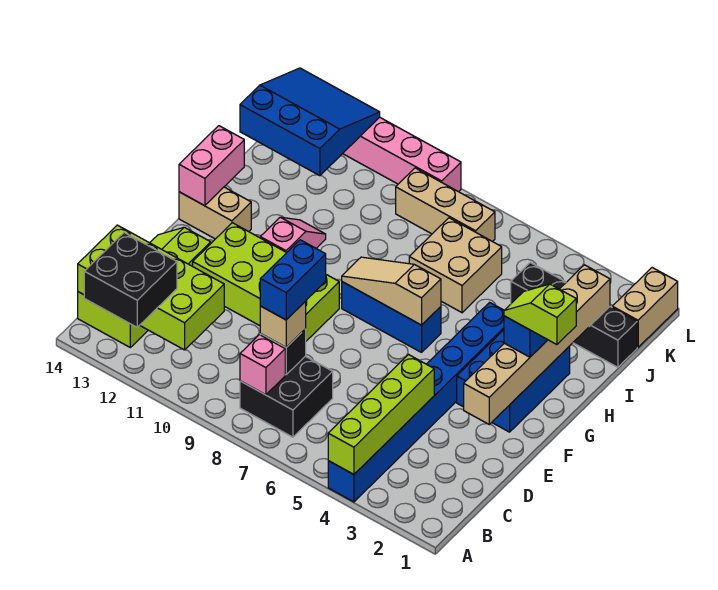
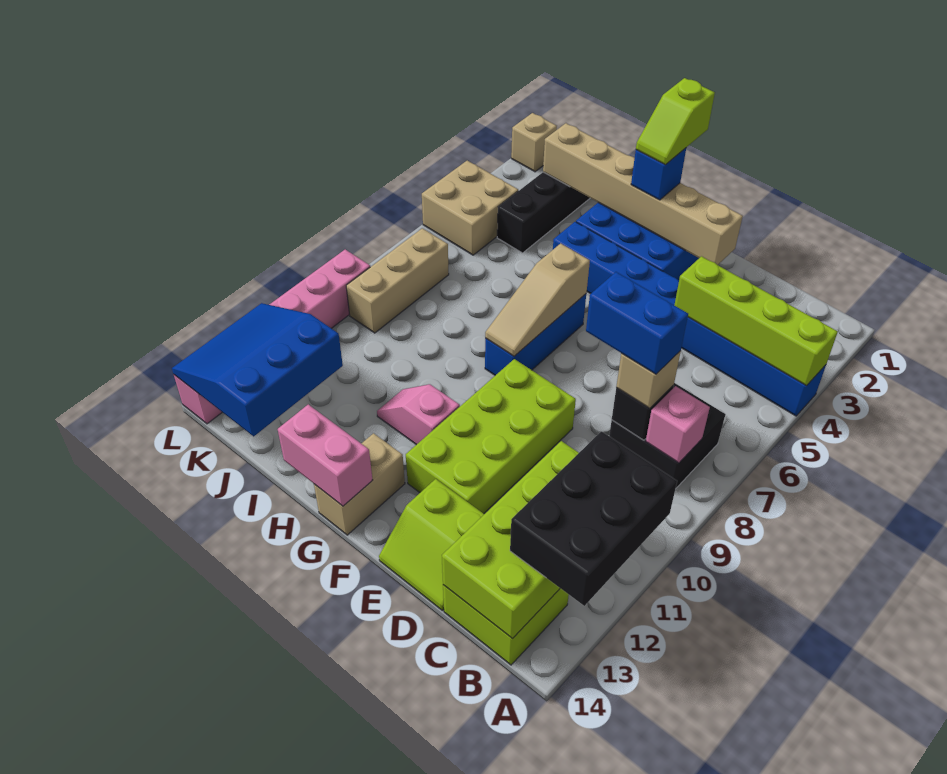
black 2x2 brick [84,233,177,327] -> black 2x3 brick [510,431,677,606]
tan 2x2 brick [409,218,502,313] -> tan 2x2 brick moved to [422,161,518,255]
tan 1x2 brick [612,268,678,347] -> tan 1x1 brick [511,113,557,172]

